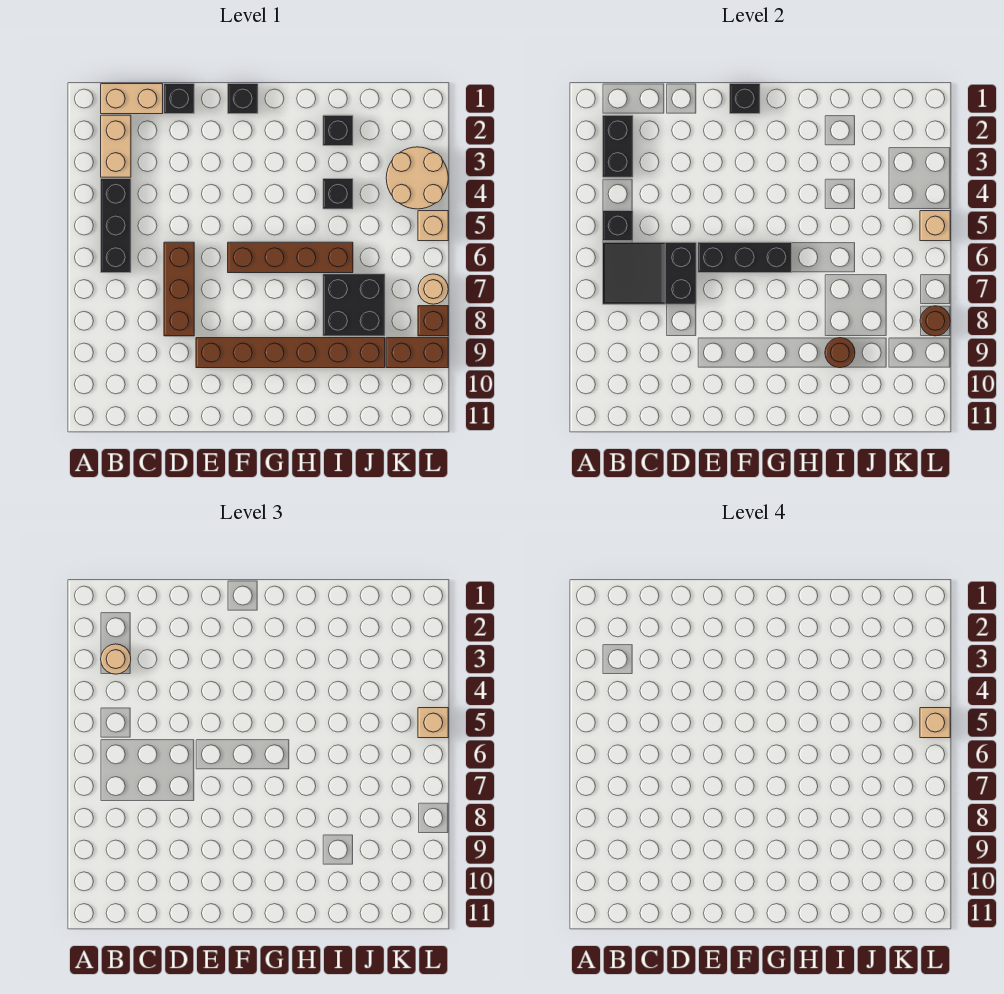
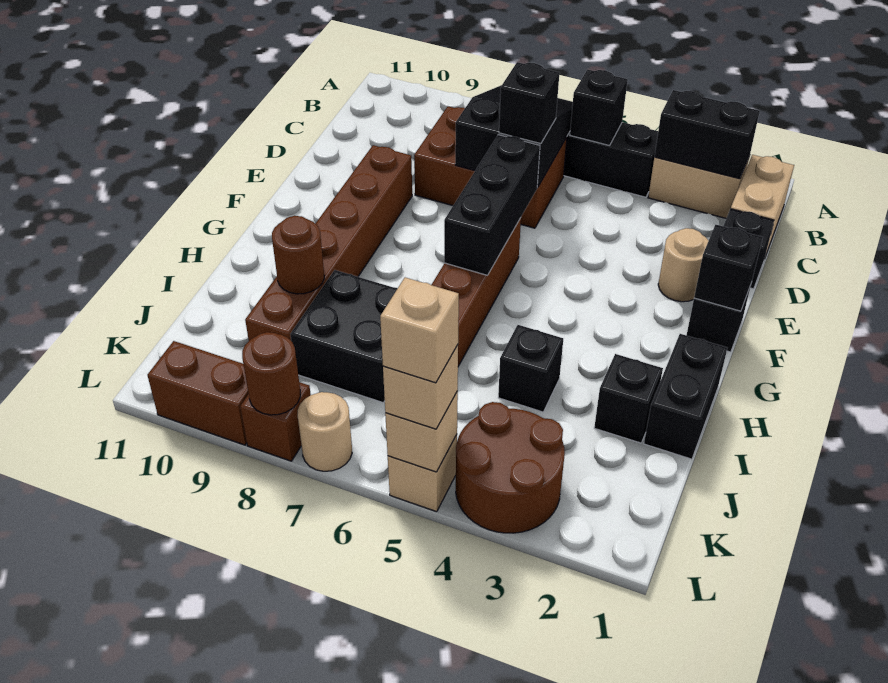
tan 1x1 round brick [101,644,131,674] -> tan 1x1 round brick moved to [658,228,709,302]
brown 1x3 brick [164,242,194,336] -> brown 2x3 brick [414,106,567,228]
none -> black 1x1 brick [499,62,559,144]
none -> black 1x2 brick [644,334,727,459]
tan 2x2 round brick [386,147,448,209] -> brown 2x2 round brick [456,402,565,533]
brown 1x2 brick [386,338,448,368] -> brown 1x2 brick turned to [148,341,249,445]

